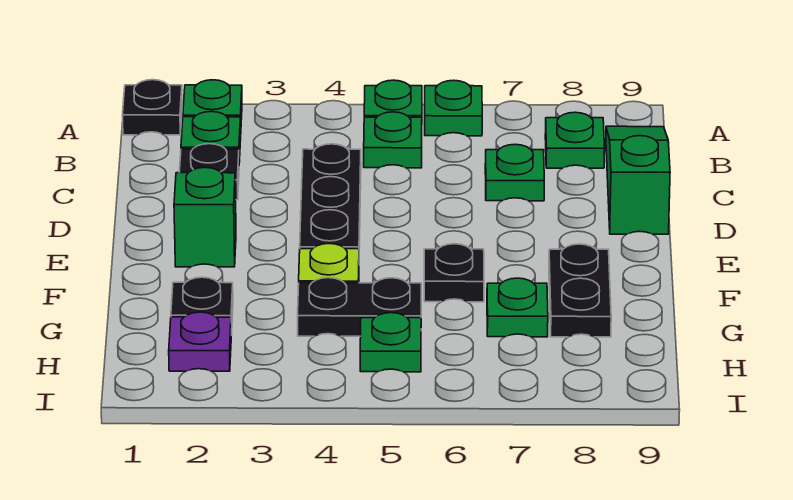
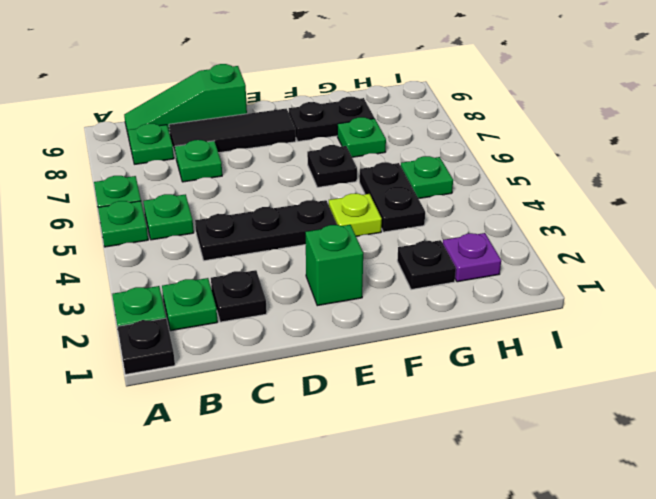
none -> black 1x3 tile [169,109,296,157]

